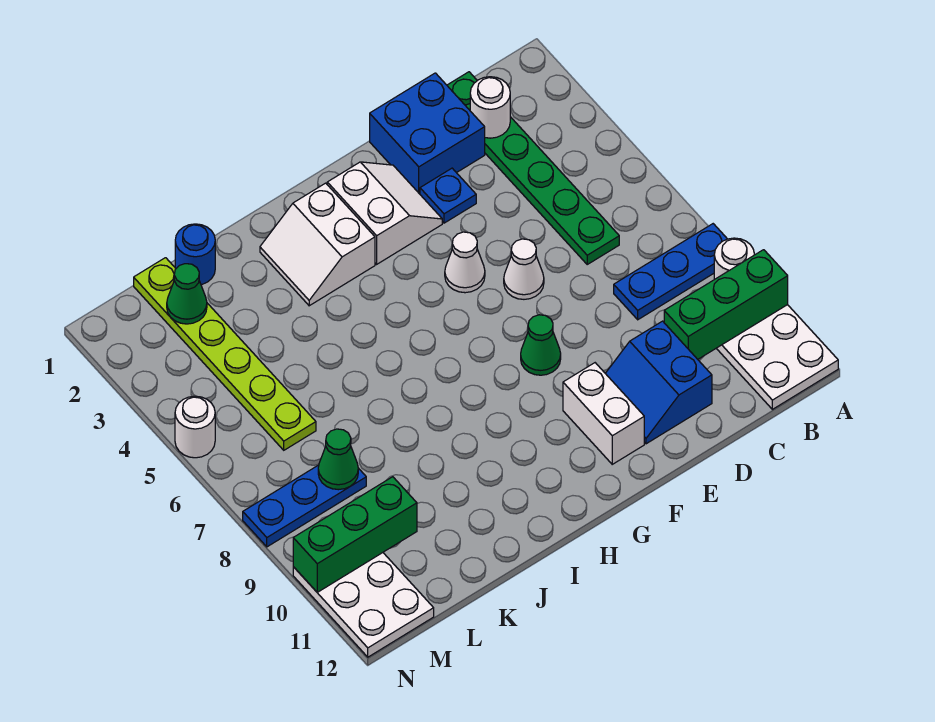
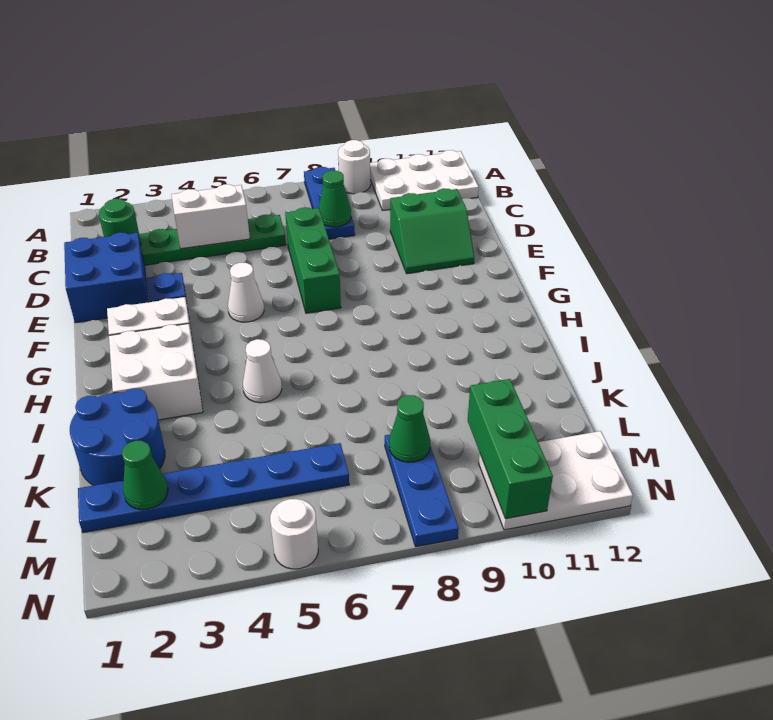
green 1x3 brick [664,250,788,359] -> green 1x3 brick moved to [285,208,341,313]
white 1x1 round brick [470,77,510,138] -> green 1x1 round brick [99,199,141,246]
blue 2x2 slope [605,321,712,444] -> green 2x2 slope [390,188,474,274]
white 1x1 cone [504,239,544,299] -> white 1x1 cone moved to [243,339,282,403]
green 1x1 cone [521,315,561,375] -> green 1x1 cone moved to [319,170,351,227]
white 1x2 brick [563,363,644,464] -> white 1x2 brick moved to [171,184,250,249]
white 2x2 slope [260,183,375,306] -> white 2x2 brick [109,324,203,420]
blue 1x1 round brick [175,224,215,285] -> blue 2x2 round brick [70,388,165,486]
lime 1x6 plate [134,258,316,450] -> blue 1x6 plate [78,443,349,533]

